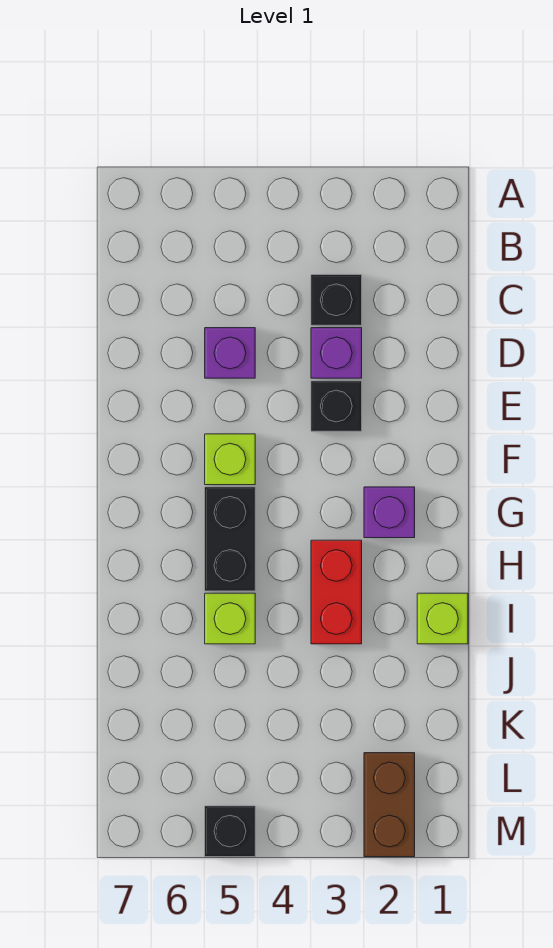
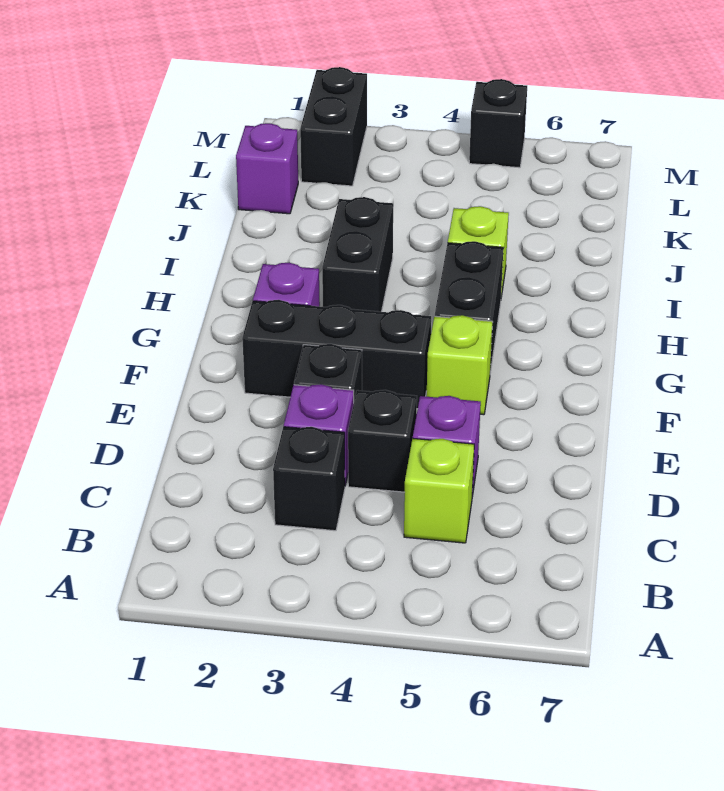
none -> black 1x1 brick [348,390,417,492]
none -> black 1x3 brick [242,300,431,409]
red 1x2 brick [311,540,362,644] -> black 1x2 brick [322,197,393,312]
lime 1x1 brick [417,593,468,644] -> lime 1x1 brick moved to [404,438,474,543]
none -> purple 1x1 brick [236,123,298,214]
brown 1x2 brick [364,753,415,857] -> black 1x2 brick [300,67,367,186]

